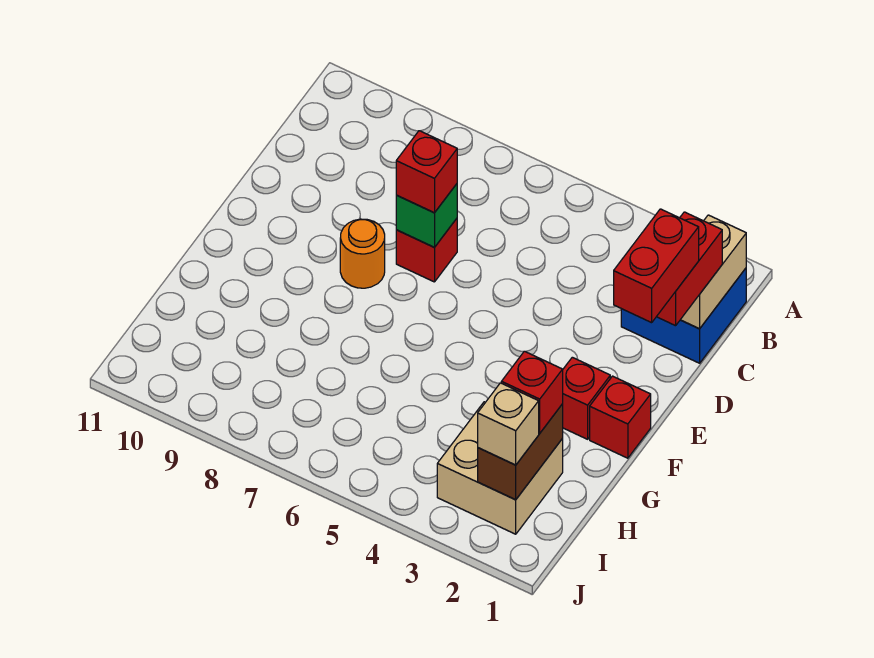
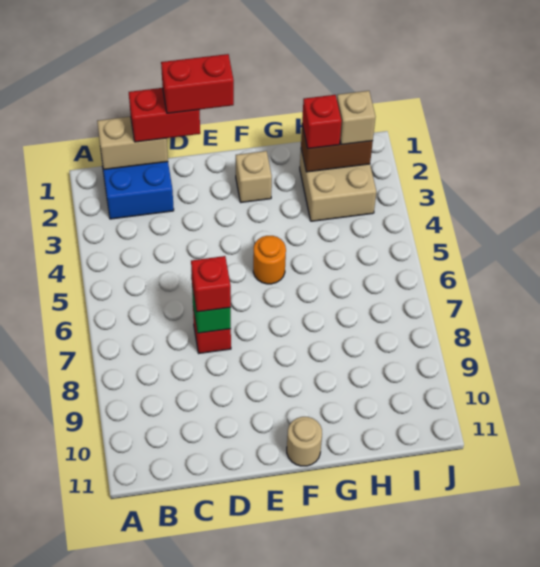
orange 1x1 round brick [340,219,385,288] -> orange 1x1 round brick moved to [253,236,286,284]
red 1x1 brick [590,376,651,458] -> none
red 1x1 brick [562,357,610,439] -> tan 1x1 brick [236,151,272,202]
none -> tan 1x1 round brick [287,417,322,466]

